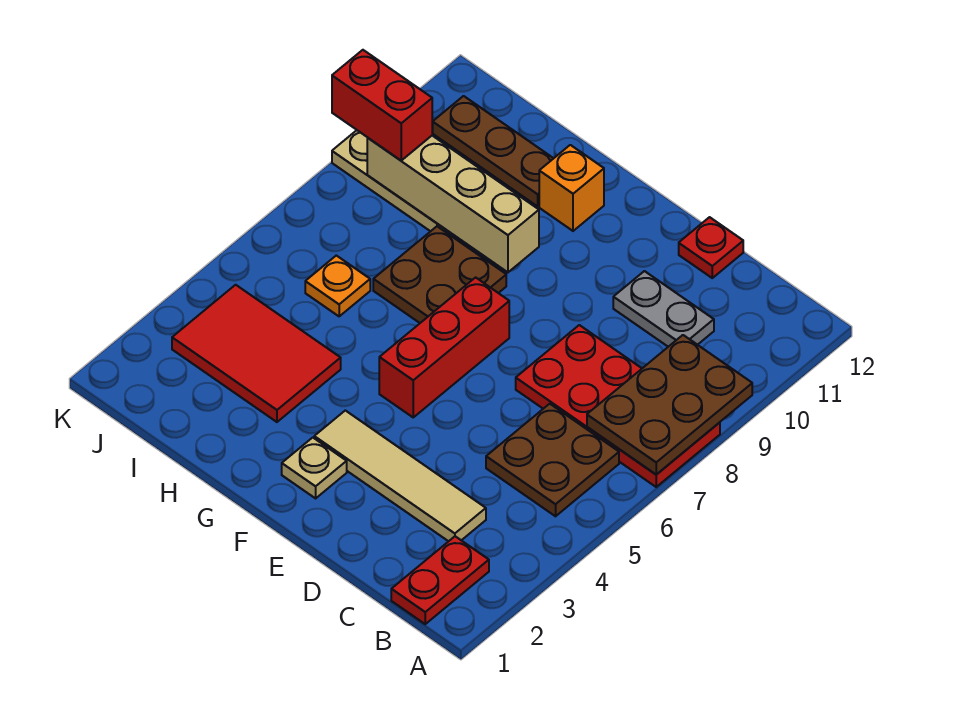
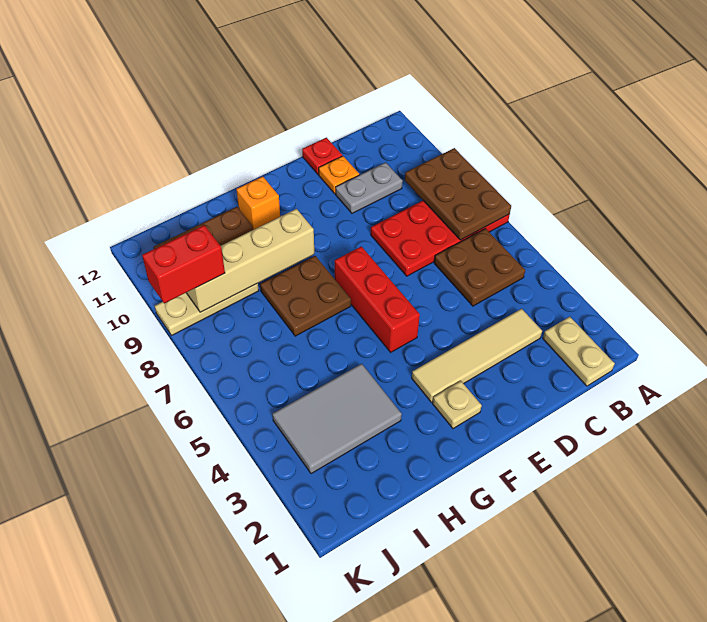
red 1x2 plate [391,536,489,624] -> tan 1x2 plate [543,317,615,386]
red 2x3 tile [172,285,341,422] -> grey 2x3 tile [272,364,402,474]
orange 1x1 plate [305,255,370,316] -> orange 1x1 plate moved to [319,156,359,194]

